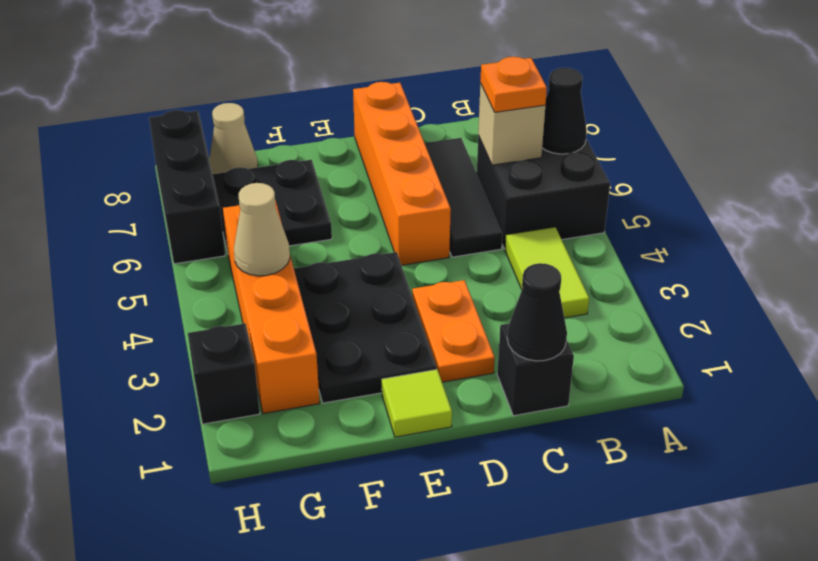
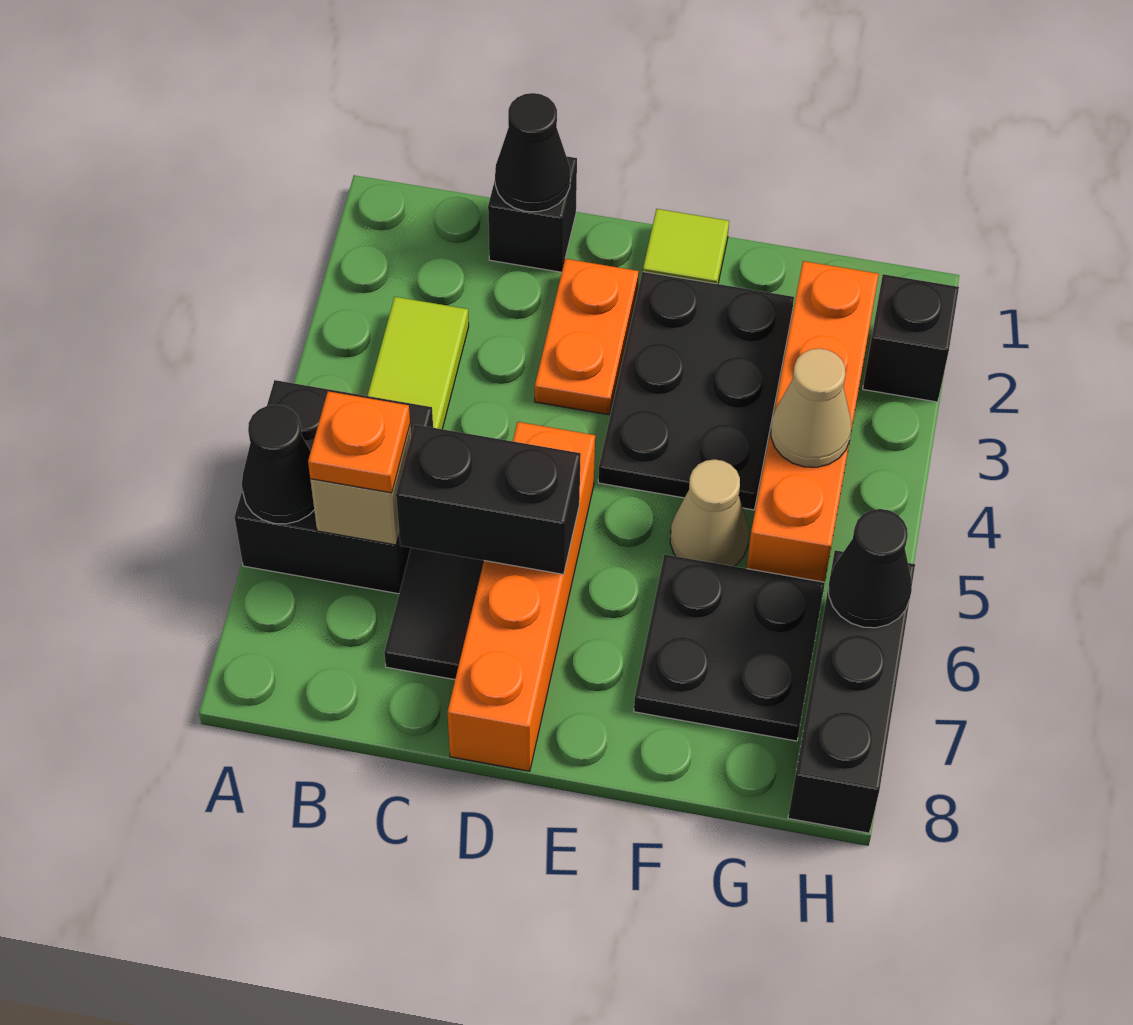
none -> black 1x2 brick [396,425,581,574]
tan 1x1 cone [209,103,258,174] -> tan 1x1 cone moved to [670,459,749,566]
none -> black 1x1 cone [829,509,912,628]

